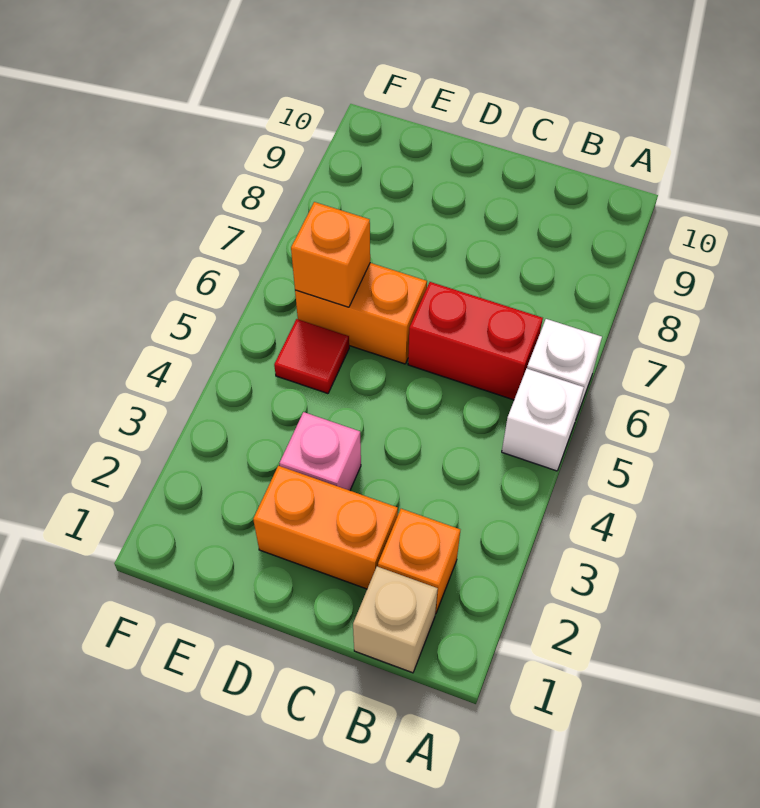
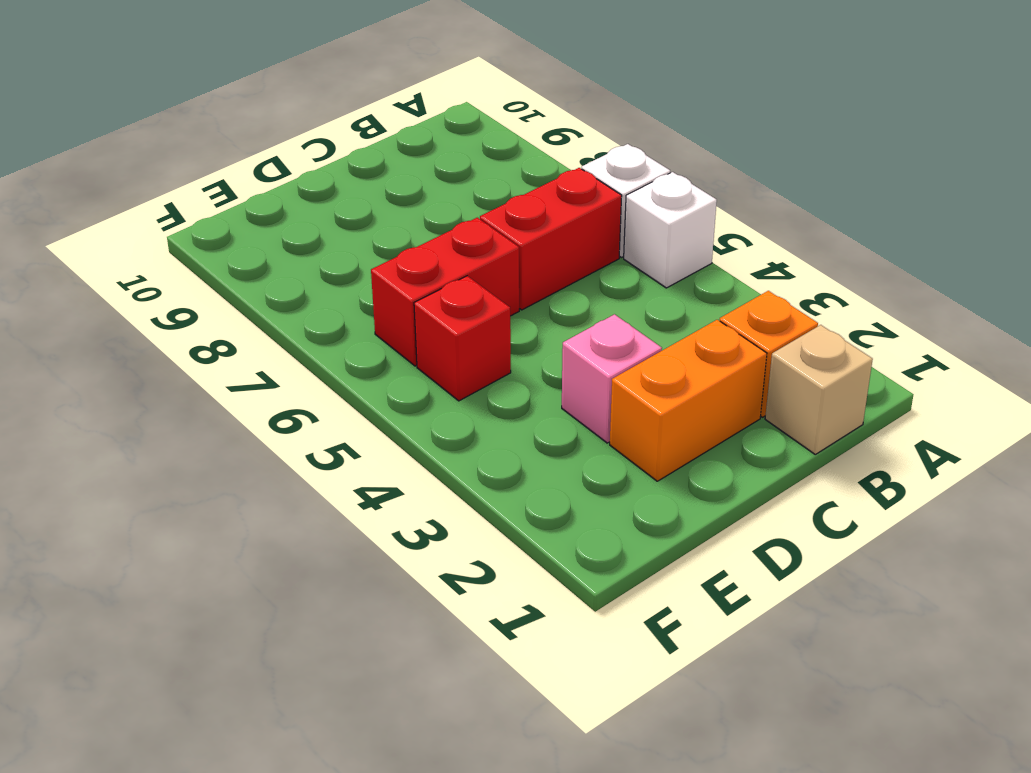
orange 1x2 brick [295,263,427,364] -> red 1x2 brick [371,218,519,366]
red 1x1 tile [274,319,349,394] -> red 1x1 brick [414,276,511,401]
orange 1x1 brick [291,202,370,307] -> none

